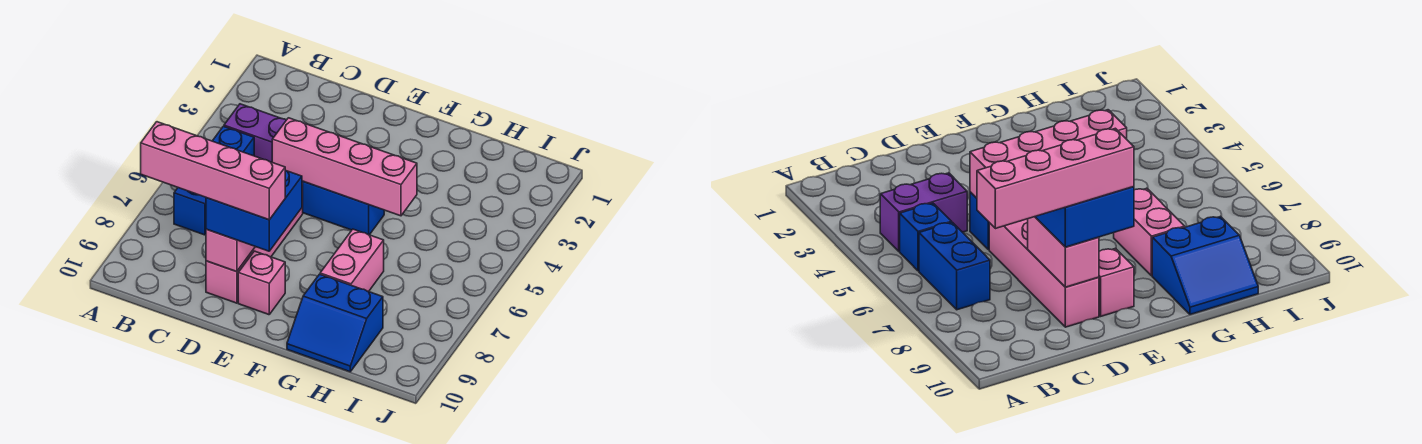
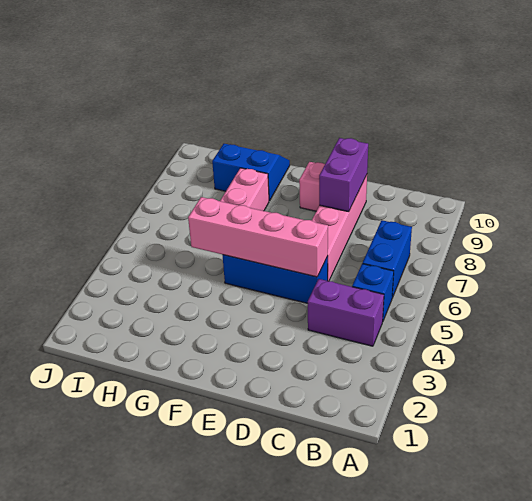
pink 1x4 brick [141,122,285,220] -> none
pink 1x2 brick [206,229,255,272] -> purple 1x2 brick [319,138,368,212]
blue 2x2 brick [206,170,302,251] -> none

